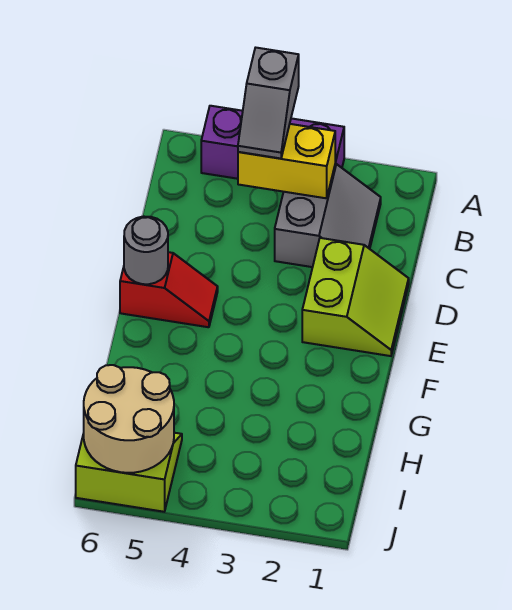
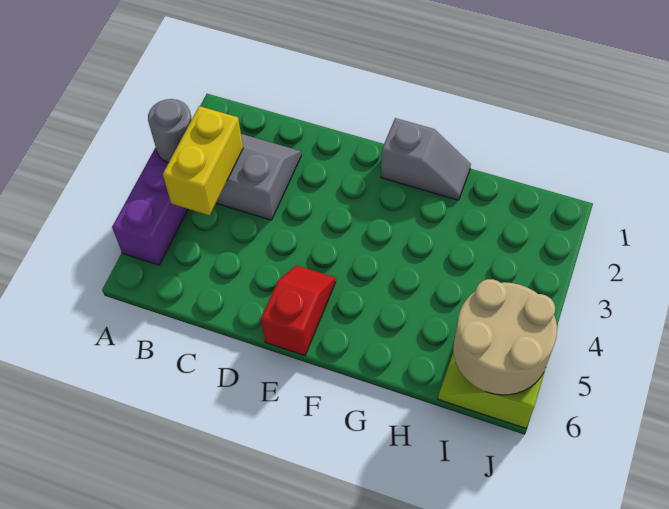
grey 1x2 slope [238,48,299,159] -> grey 1x2 slope moved to [381,118,471,200]
lime 2x2 slope [302,238,409,356] -> none
grey 1x1 round brick [124,216,168,284] -> grey 1x1 round brick moved to [148,99,192,163]

